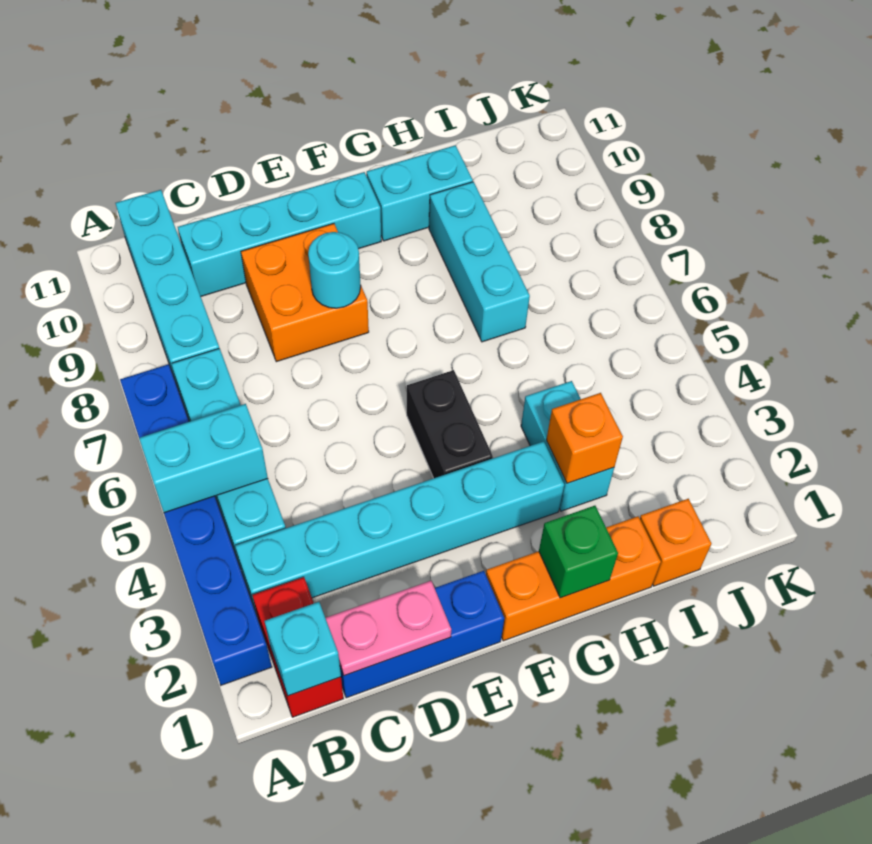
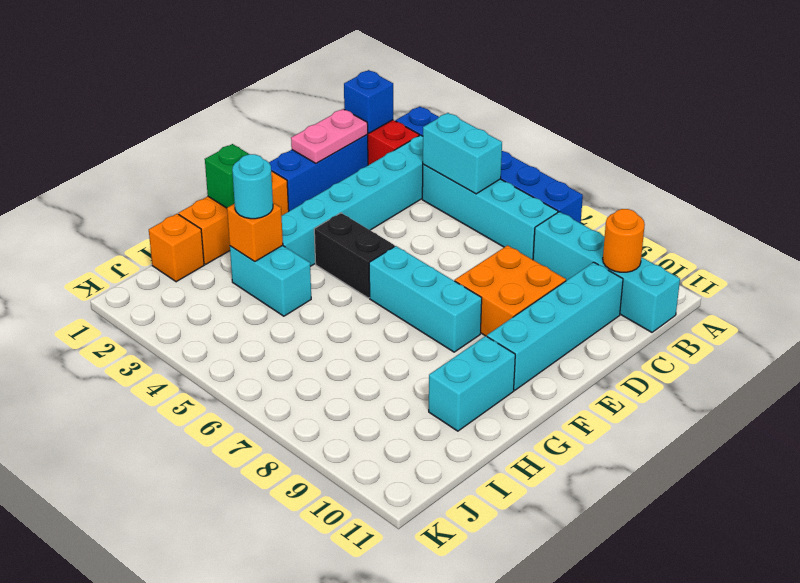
cyan 1x2 brick [139,404,268,513] -> cyan 1x2 brick turned to [423,113,502,194]
cyan 1x1 brick [264,602,341,696] -> blue 1x1 brick [344,70,393,133]
none -> orange 1x1 round brick [603,209,645,272]
cyan 1x1 round brick [308,232,361,308] -> cyan 1x1 round brick moved to [232,154,273,219]
cyan 1x3 brick [429,182,530,342] -> cyan 1x3 brick moved to [369,246,482,352]

